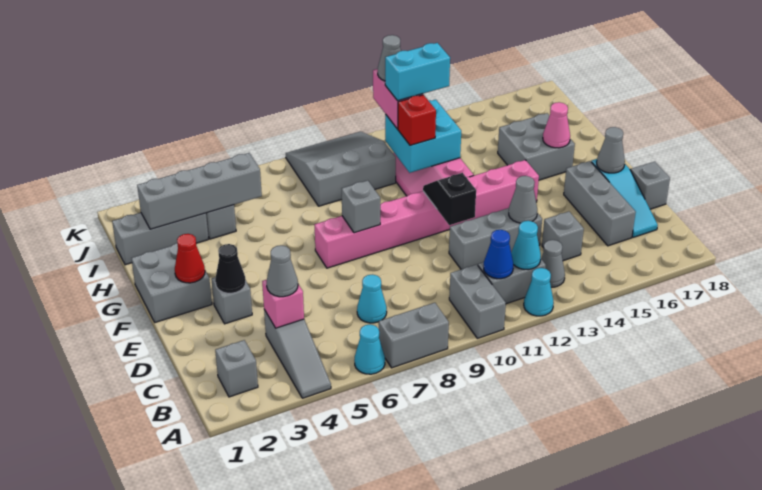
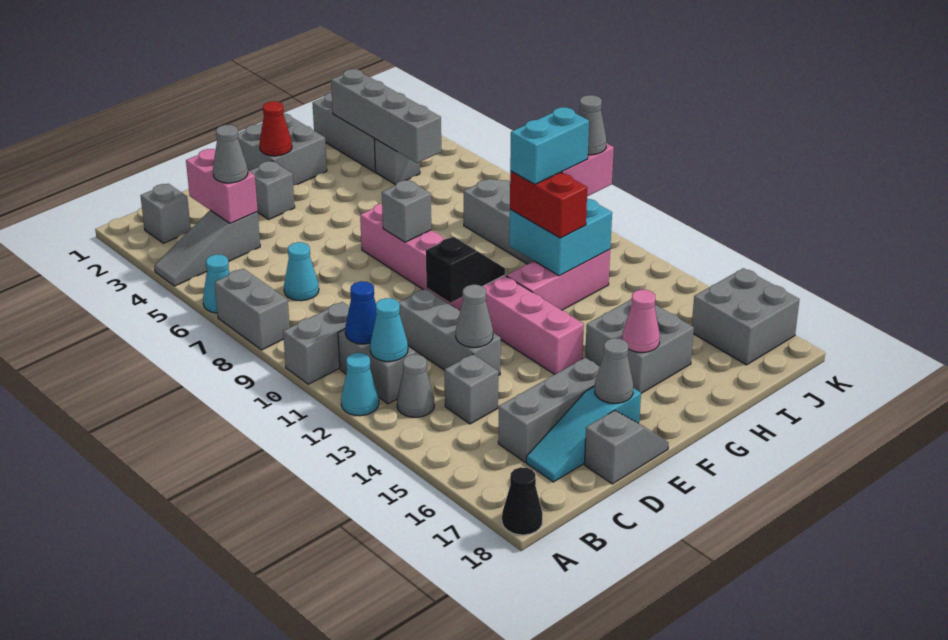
pink 1x1 brick [262,280,304,328] -> pink 1x2 brick [186,149,258,224]
black 1x1 cone [215,244,246,293] -> black 1x1 cone moved to [502,467,543,535]
red 1x1 brick [398,95,436,145] -> red 1x2 brick [510,171,587,238]
cyan 1x2 brick [385,43,450,101] -> cyan 1x2 brick turned to [510,107,589,184]
none -> grey 2x2 brick [692,268,800,365]

